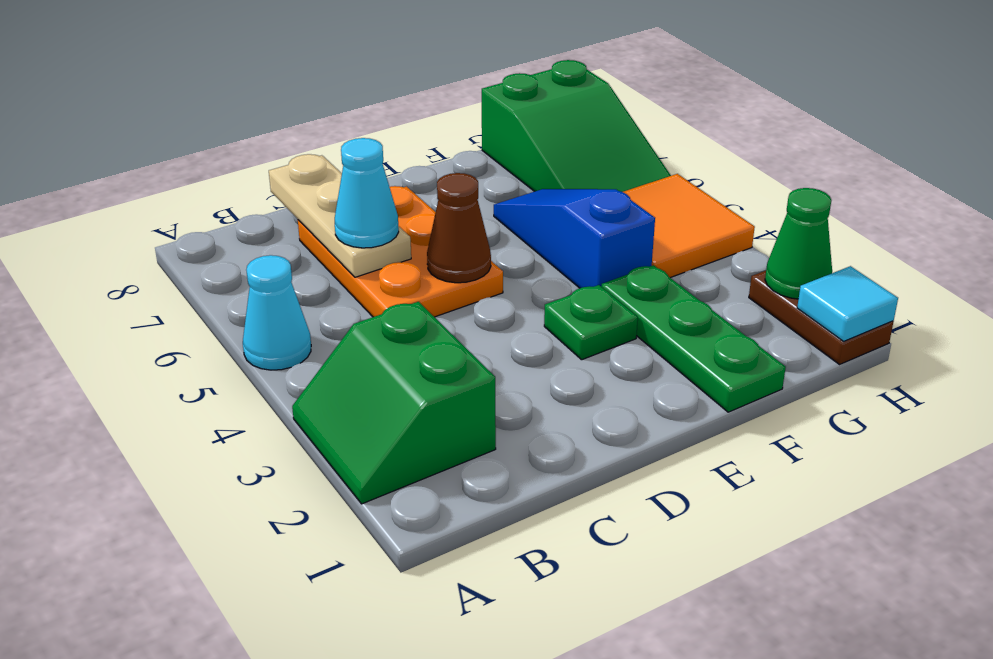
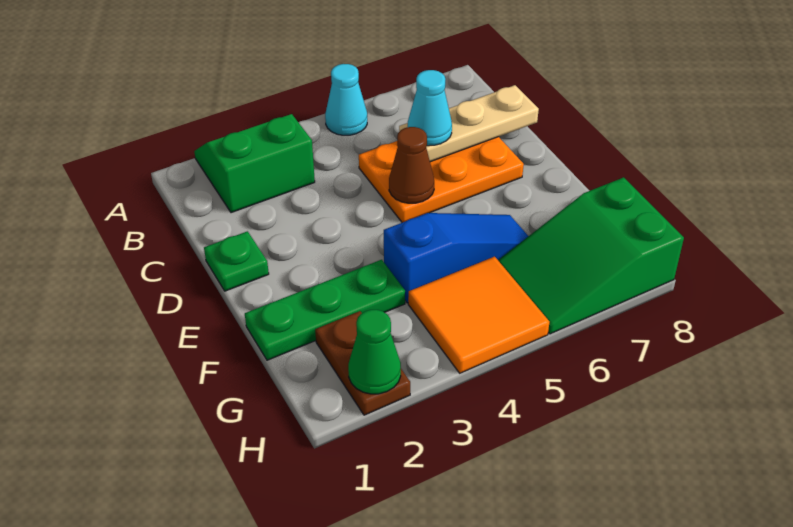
green 1x1 plate [544,285,638,360] -> green 1x1 plate moved to [204,231,269,291]
brown 1x2 plate [749,271,893,364] -> brown 1x2 plate turned to [315,311,410,415]
cyan 1x1 tile [797,266,898,341] -> none

